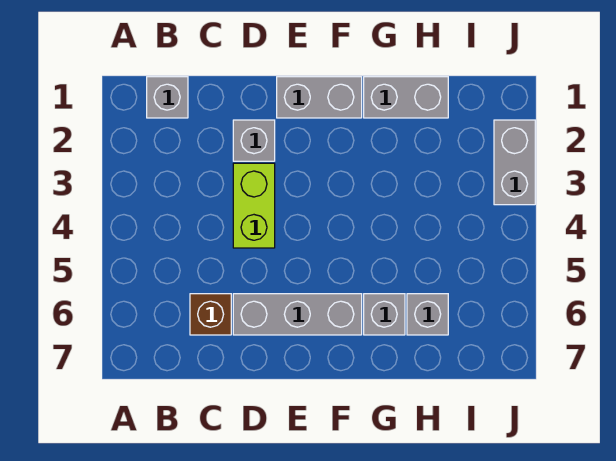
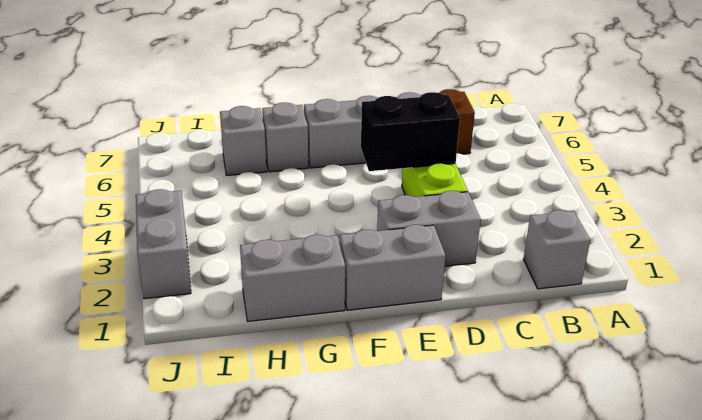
grey 1x1 brick [233,120,275,161] -> grey 1x2 brick [377,191,481,266]
none -> black 1x2 brick [361,92,460,171]

